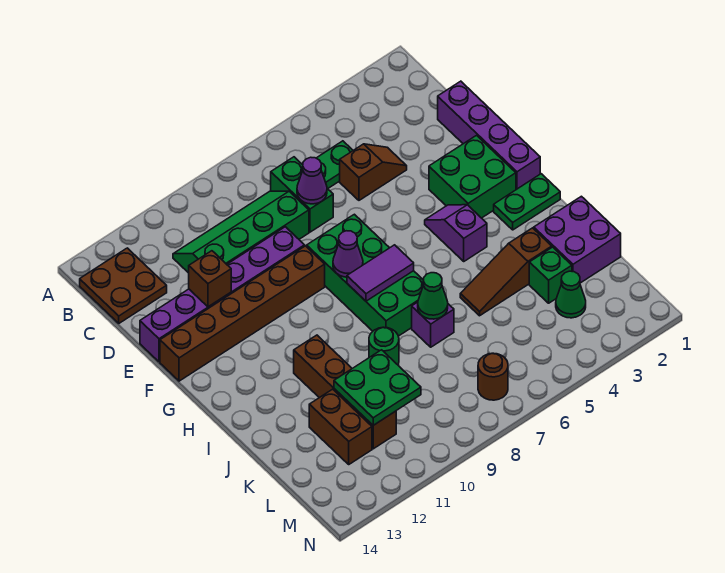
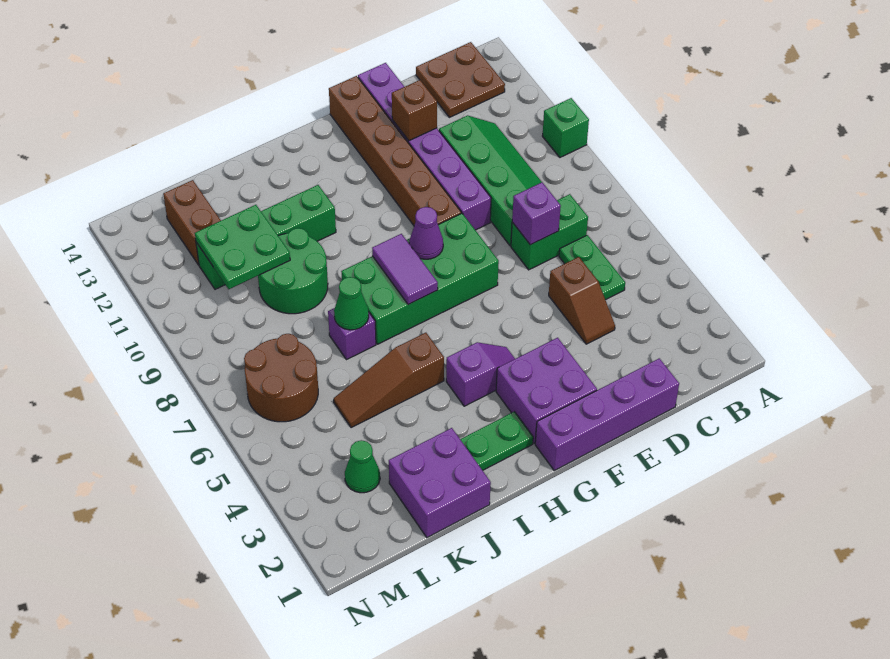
purple 1x1 cone [297,157,327,204] -> purple 1x1 brick [512,182,561,245]
green 2x2 brick [429,136,516,218] -> purple 2x2 brick [496,338,597,443]
green 1x2 plate [494,174,560,230] -> green 1x2 plate turned to [460,412,533,470]
brown 1x4 brick [294,335,396,449] -> green 1x4 brick [196,185,336,289]
brown 1x3 slope [460,228,552,316] -> brown 1x3 slope turned to [334,333,444,428]
green 1x1 round brick [369,327,399,365] -> green 2x2 round brick [258,228,328,314]
green 1x1 brick [529,247,572,303] -> green 1x1 brick moved to [543,98,589,157]
brown 1x2 brick [309,389,372,464] -> brown 1x2 brick turned to [163,180,221,265]
brown 1x1 round brick [478,353,508,400] -> brown 2x2 round brick [244,334,318,422]

